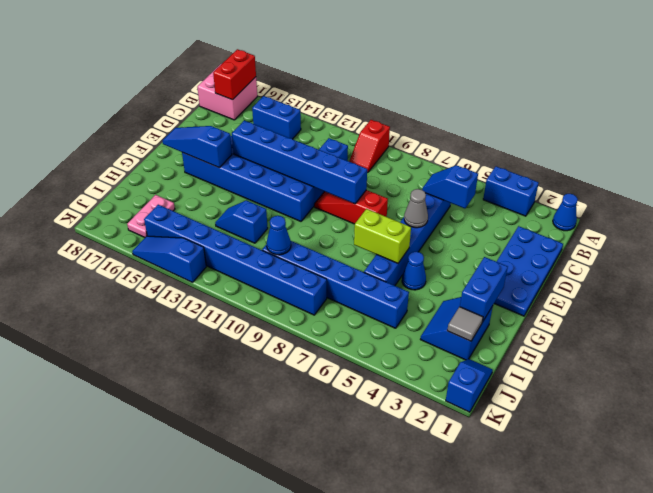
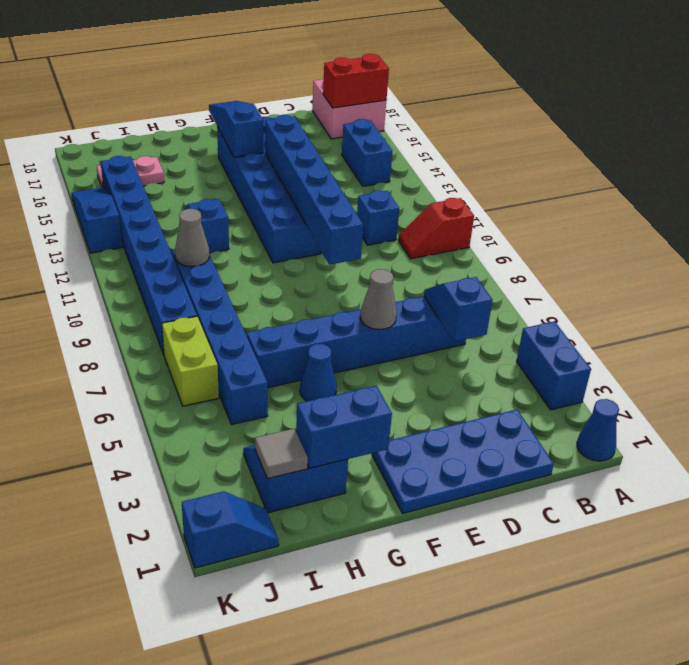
red 1x3 slope [314,190,388,224] -> none
lime 1x2 brick [354,209,411,263] -> lime 1x2 brick moved to [162,316,219,406]
blue 1x1 cone [267,216,291,255] -> grey 1x1 cone [175,209,209,267]

